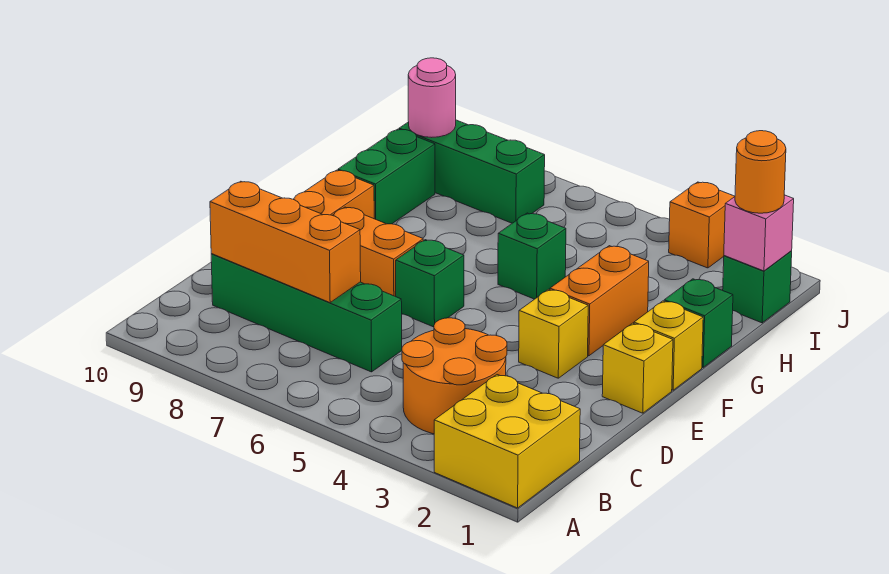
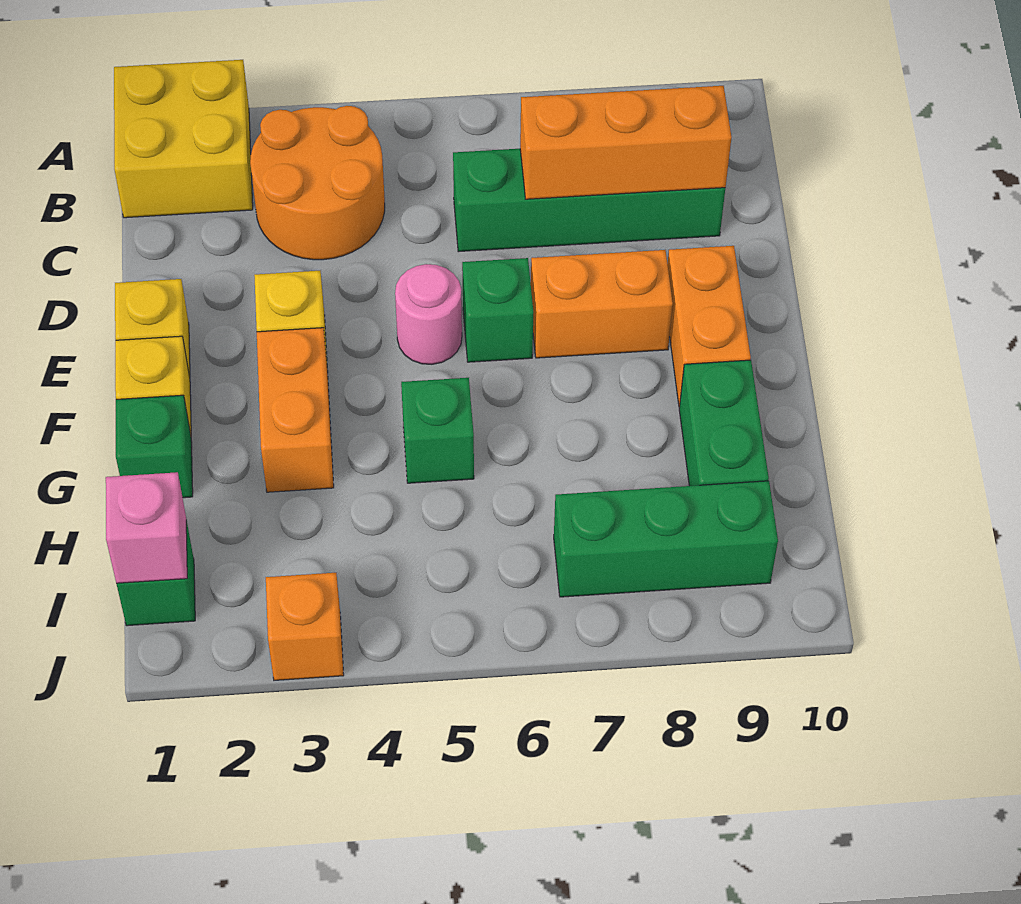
orange 1x1 round brick [735,131,786,213] -> none
pink 1x1 round brick [408,58,456,137] -> pink 1x1 round brick moved to [395,264,462,364]

